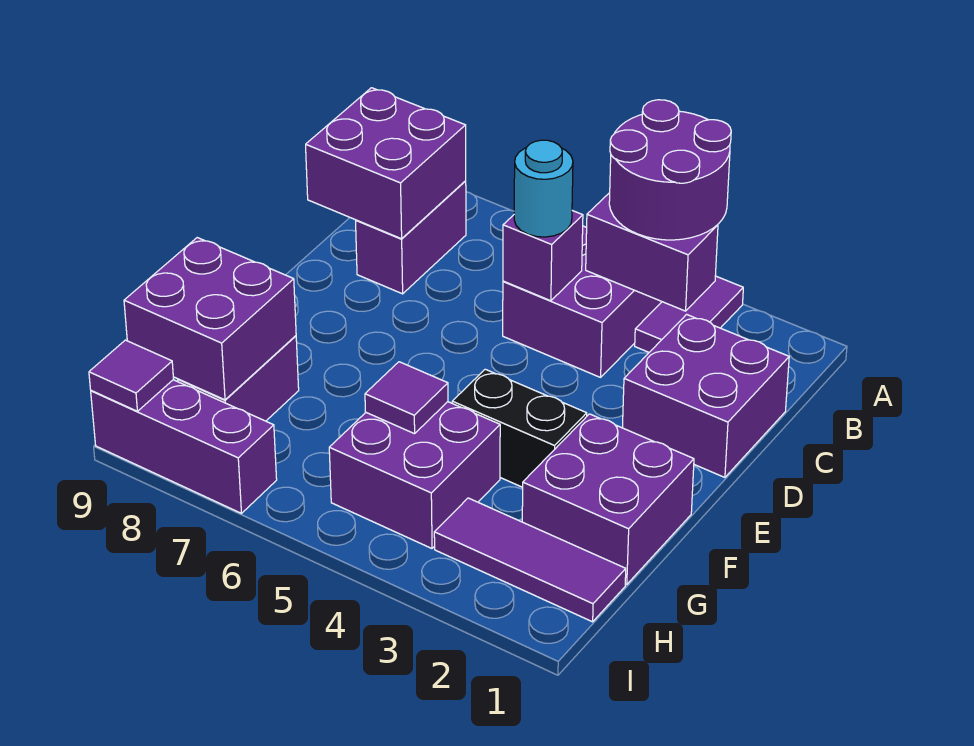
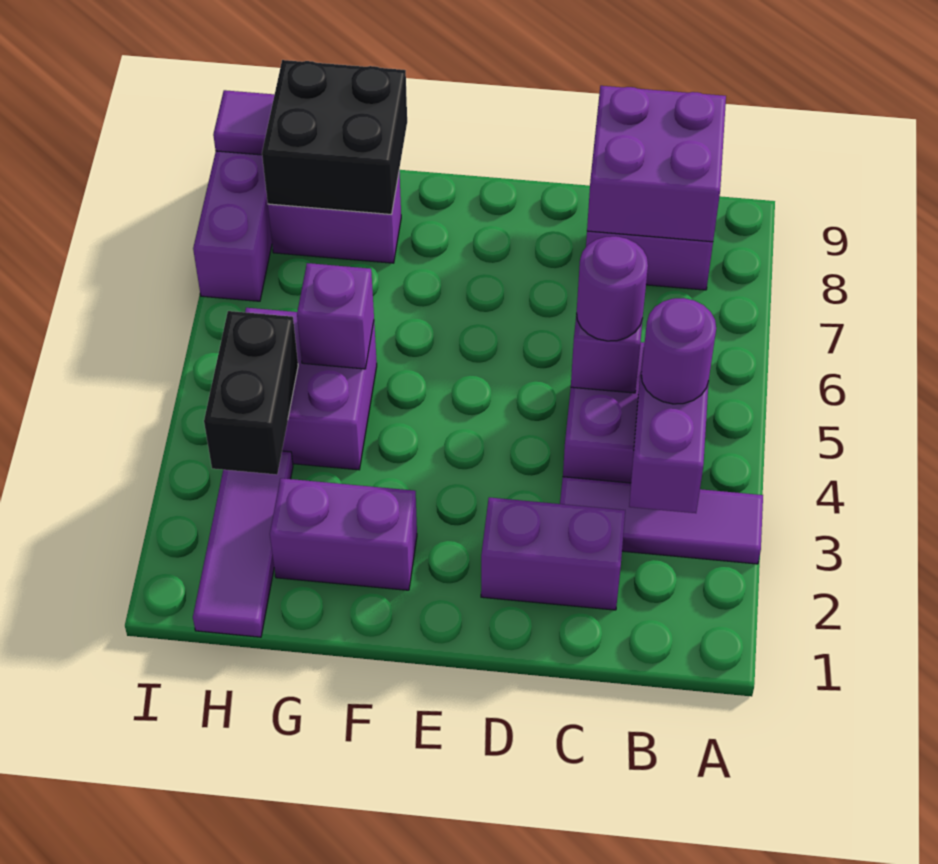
purple 1x2 tile [635,276,743,352] -> purple 1x3 tile [560,477,763,564]
purple 2x2 round brick [609,100,731,240] -> purple 1x1 round brick [641,298,716,404]
purple 2x2 brick [622,314,789,477] -> purple 1x2 brick [481,497,625,610]
cyan 1x1 round brick [514,140,573,237] -> purple 1x1 round brick [577,236,648,341]
purple 2x2 brick [522,414,694,585] -> purple 1x2 brick [270,478,417,590]
black 1x2 brick [452,369,587,487] -> black 1x2 brick moved to [204,311,298,475]
purple 1x1 tile [365,362,448,434] -> purple 1x1 brick [297,263,374,369]
purple 2x2 brick [124,238,296,400] -> black 2x2 brick [262,60,407,215]

